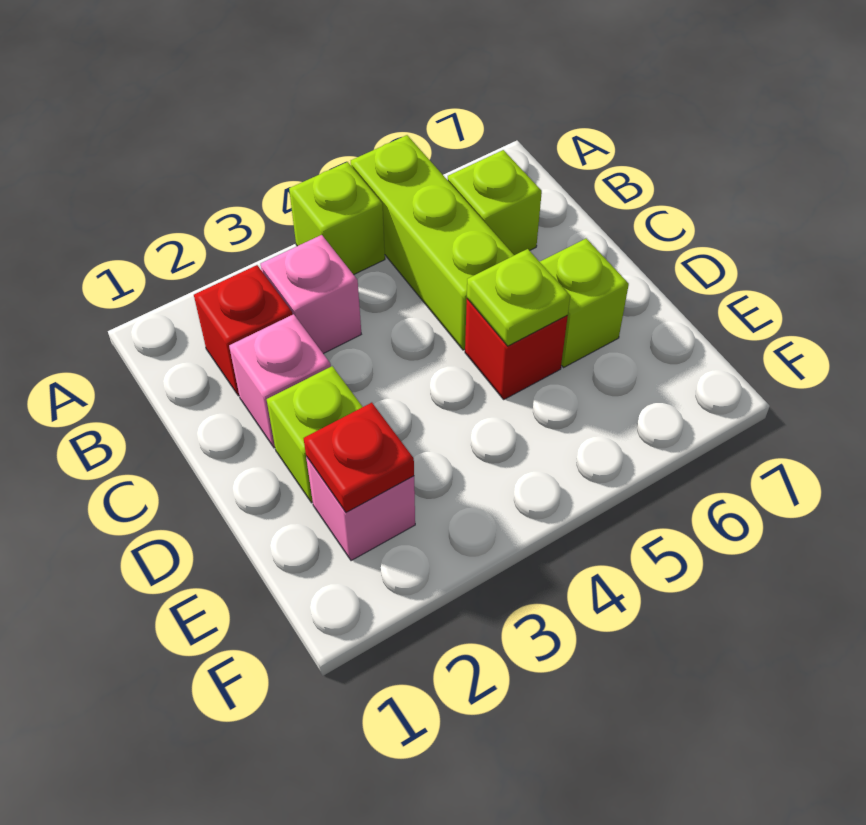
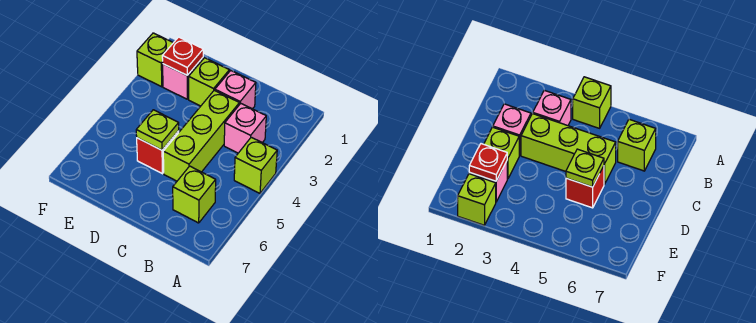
lime 1x3 brick [351,135,514,350] -> lime 1x3 brick turned to [163,90,239,181]
red 1x1 brick [194,265,292,396] -> none
lime 1x1 brick [540,239,629,367] -> lime 1x1 brick moved to [137,33,173,87]

